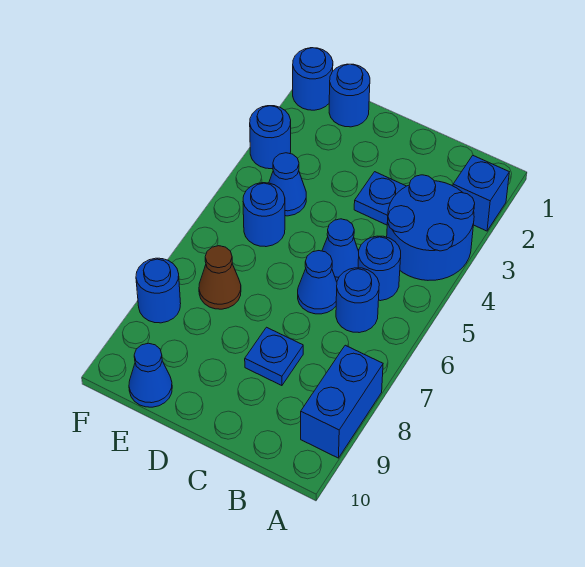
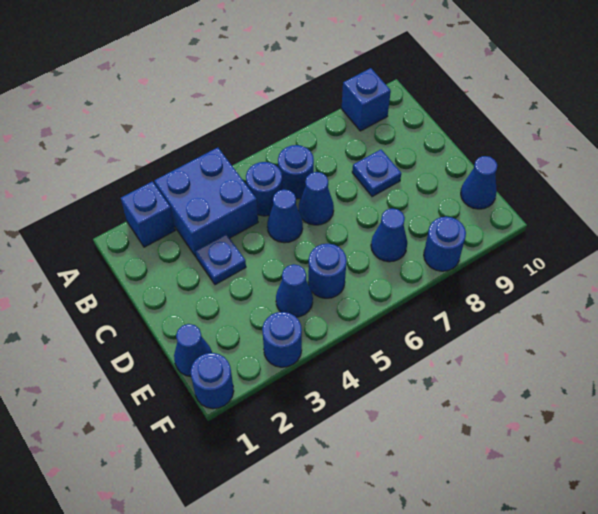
blue 2x2 round brick [387,175,475,280] -> blue 2x2 brick [154,148,258,257]
blue 1x2 brick [301,345,383,458] -> blue 1x1 brick [341,68,391,131]
blue 1x1 round brick [329,64,370,127] -> blue 1x1 cone [174,324,212,377]
brown 1x1 cone [199,246,241,309] -> blue 1x1 cone [371,209,407,262]

